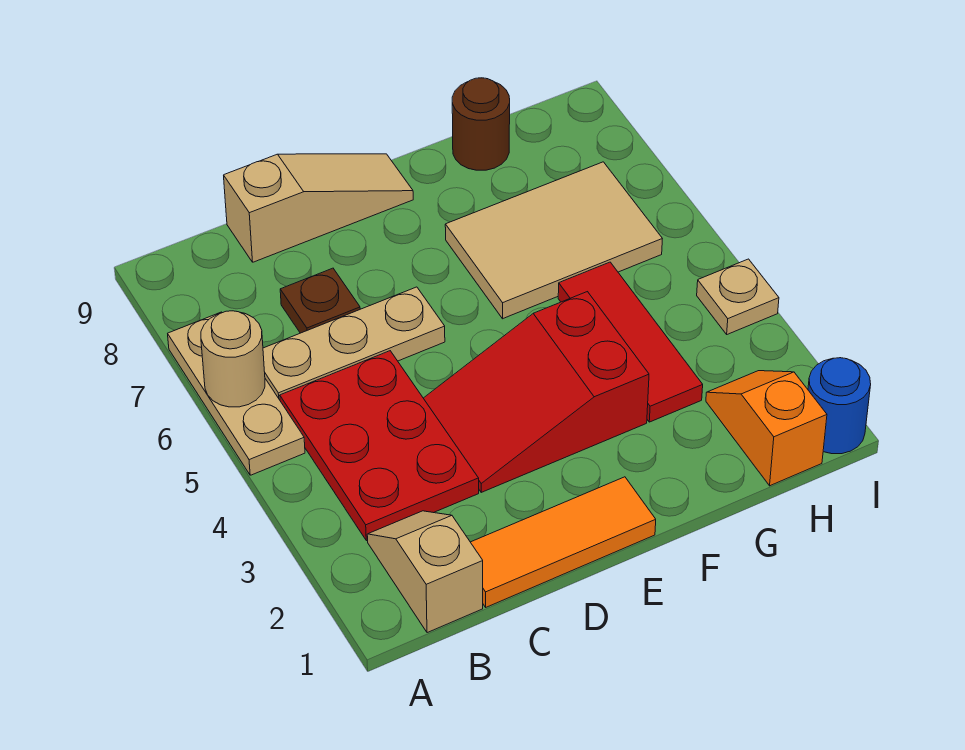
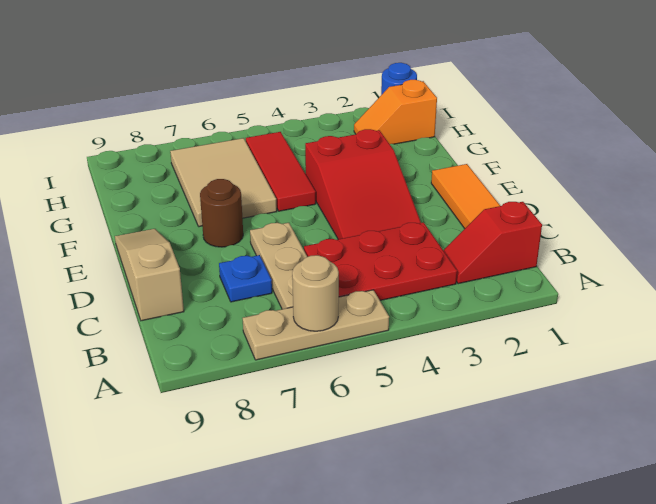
tan 1x2 slope [367,511,483,633] -> red 1x2 slope [443,202,542,284]
brown 1x1 plate [280,268,360,333] -> blue 1x1 plate [219,255,272,302]
red 1x3 tile [558,262,703,422] -> red 1x3 tile turned to [246,132,316,211]
brown 1x1 round brick [452,78,510,170] -> brown 1x1 round brick moved to [200,179,243,247]
tan 1x1 plate [697,259,779,334] -> none

